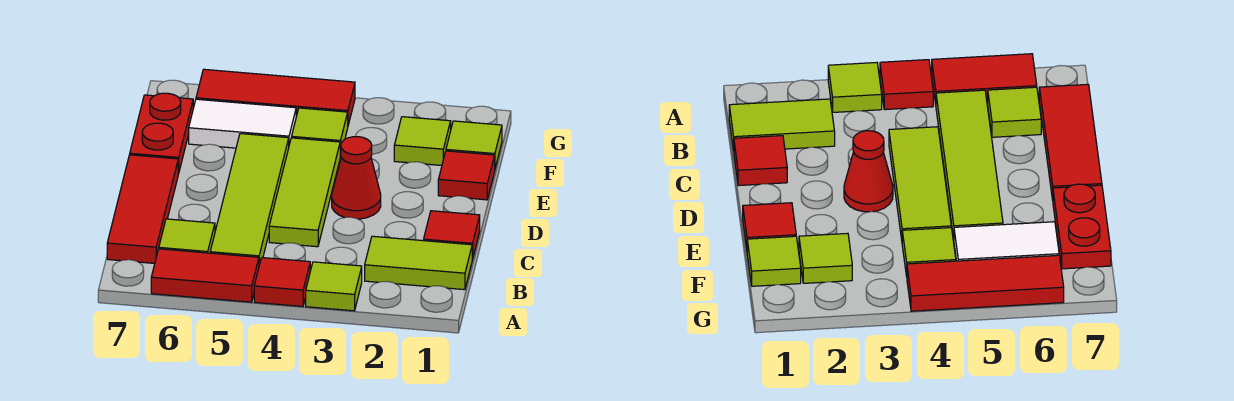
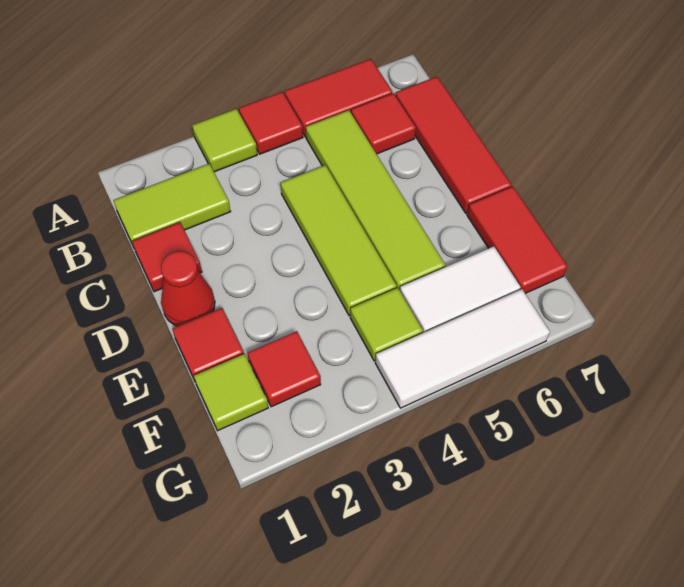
lime 1x1 tile [159,219,215,253] -> red 1x1 tile [351,93,416,154]
red 1x1 cone [332,137,381,219] -> red 1x1 cone moved to [161,251,215,326]
red 1x2 plate [130,93,193,174] -> red 1x2 tile [467,186,568,293]
lime 1x1 tile [394,117,451,165] -> red 1x1 tile [247,331,321,407]
red 1x3 tile [196,69,355,125] -> white 1x3 tile [375,289,550,408]

